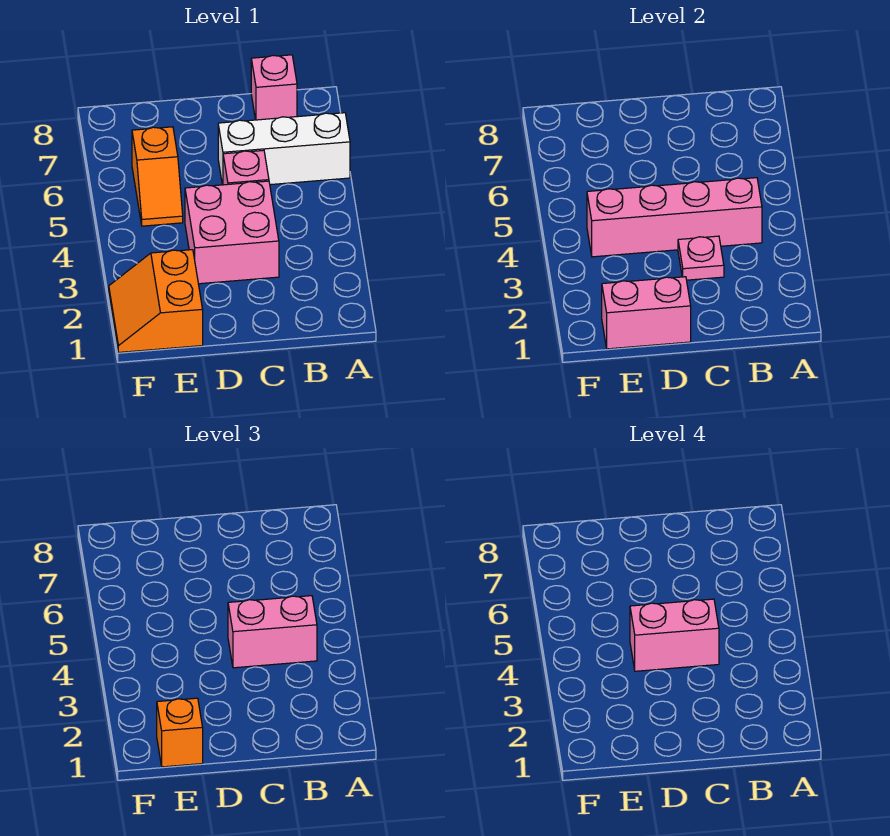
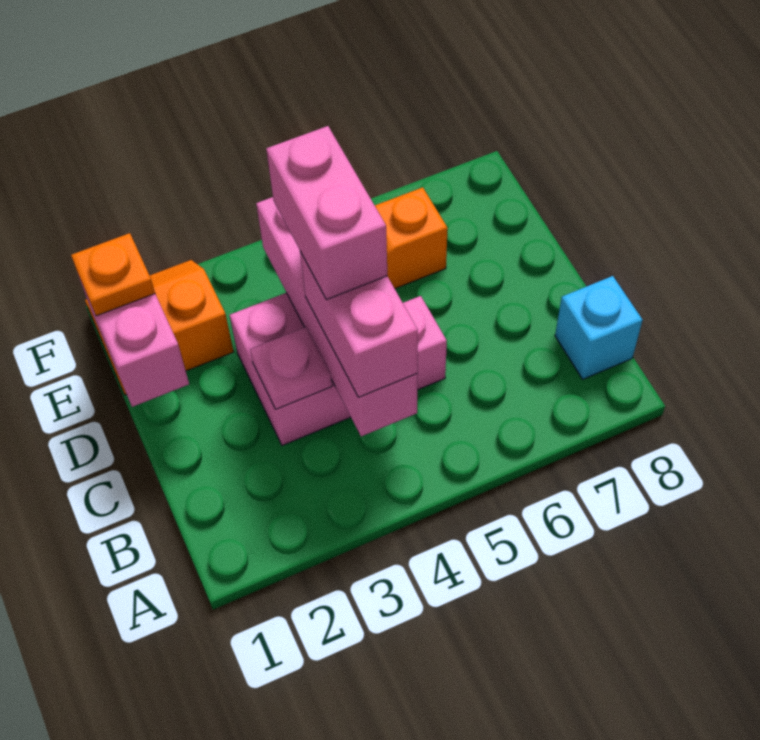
white 1x3 brick [218,113,350,185] -> none
pink 1x1 brick [251,55,297,120] -> cyan 1x1 brick [555,276,643,379]
orange 1x1 brick [157,698,203,767] -> orange 1x1 plate [71,233,155,316]

